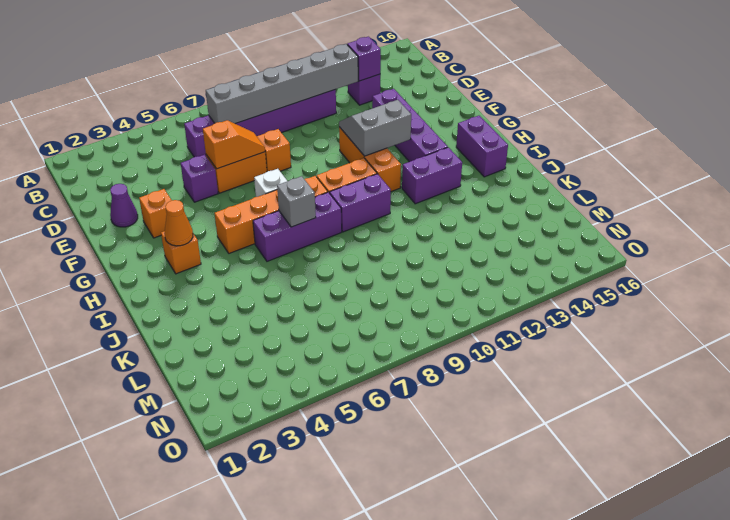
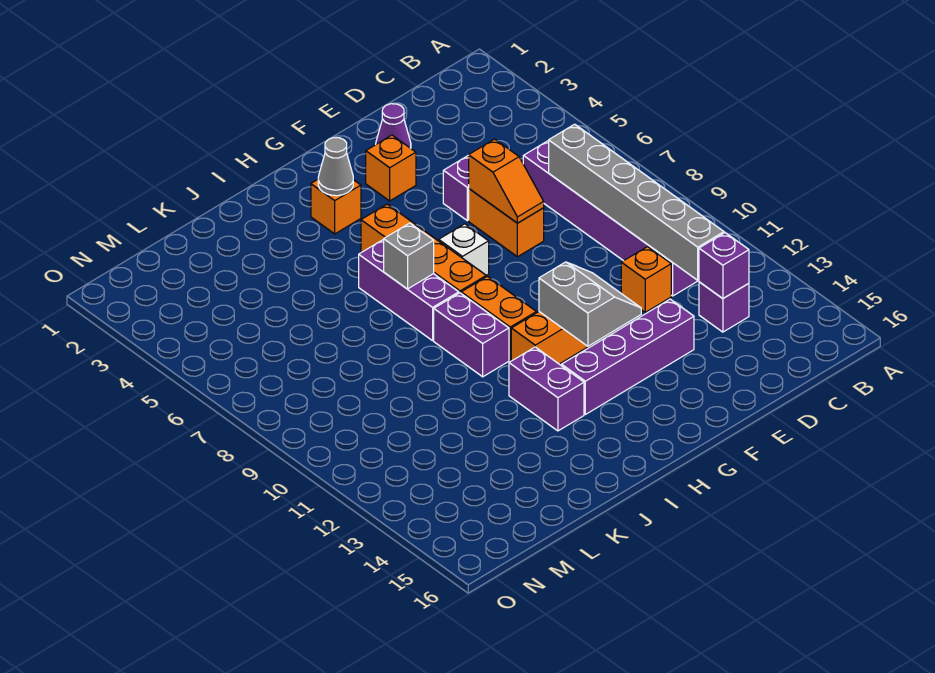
orange 1x1 brick [257,129,291,171] -> orange 1x1 brick moved to [621,247,671,312]
orange 1x1 cone [164,200,193,246] -> grey 1x1 cone [318,138,353,196]
purple 1x2 brick [456,116,508,177] -> none

